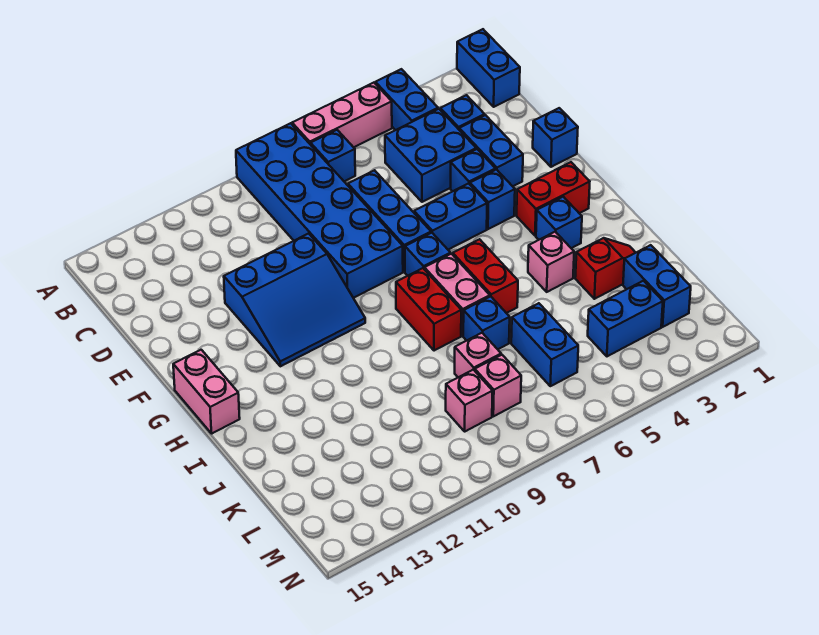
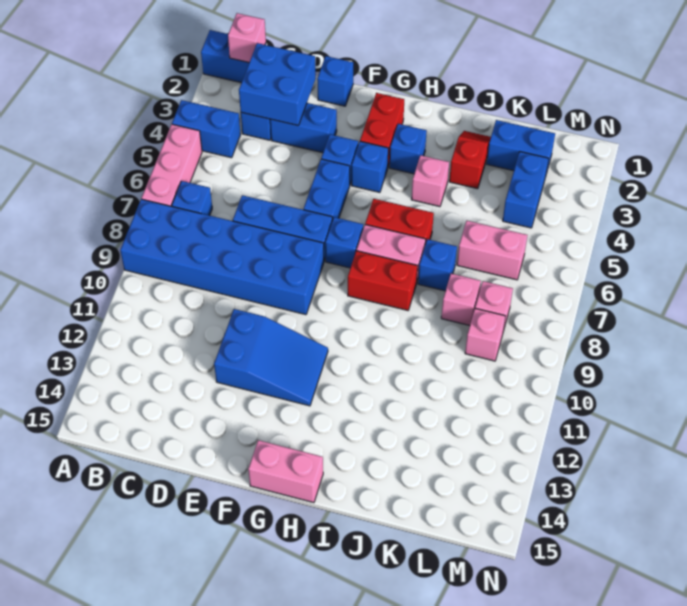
none -> pink 1x1 brick [228,13,266,62]
blue 2x2 brick [385,109,476,202] -> blue 2x2 brick moved to [239,43,316,126]
blue 1x1 brick [451,149,496,191] -> blue 1x1 brick moved to [351,141,388,192]
blue 3x3 slope [224,234,365,366] -> blue 2x3 slope [214,309,328,406]
blue 1x2 brick [511,303,578,386] -> pink 1x2 brick [457,221,528,280]

